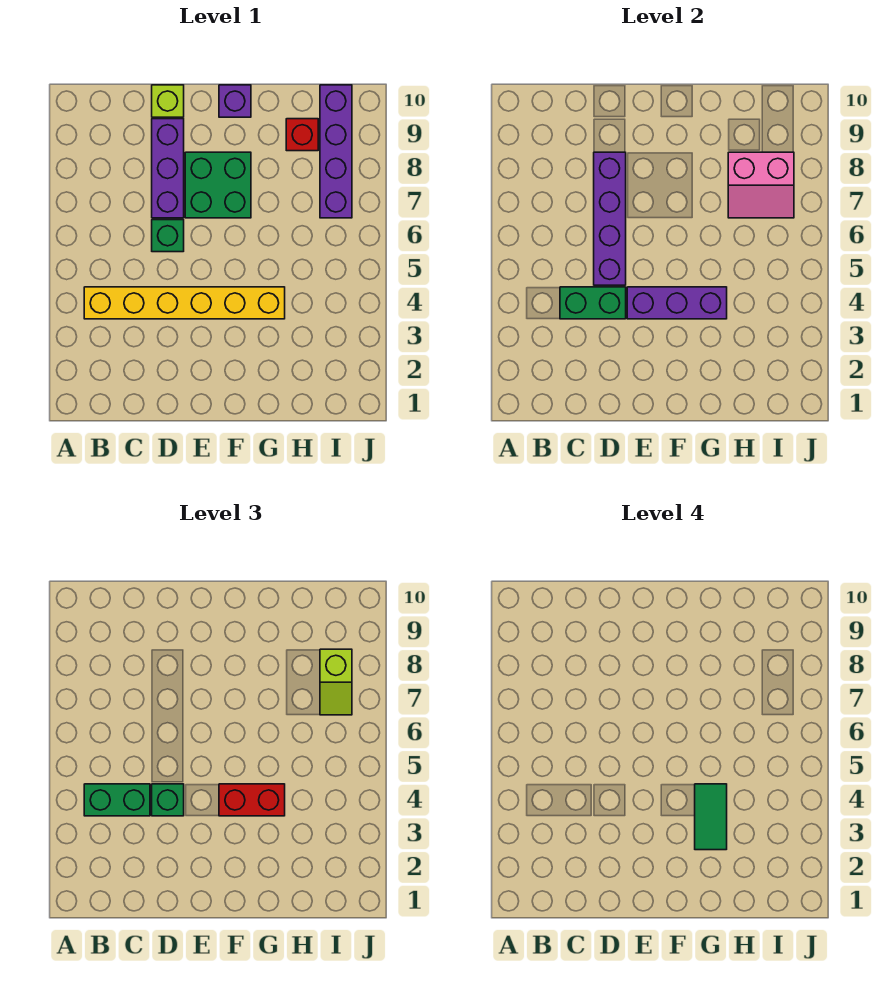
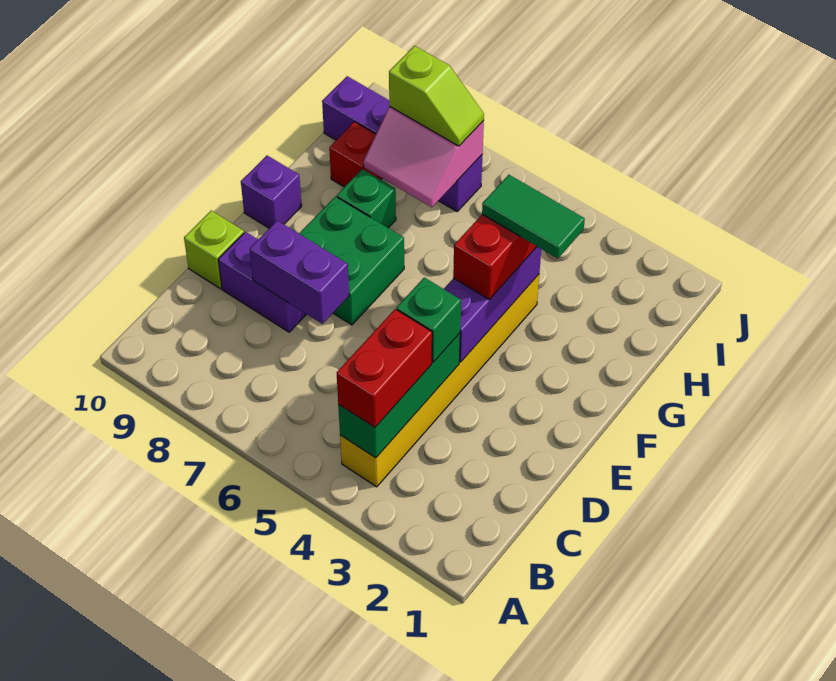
green 1x2 brick [84,784,150,816] -> red 1x2 brick [337,309,432,428]
green 1x2 brick [560,287,626,319] -> green 1x3 brick [338,333,460,458]
purple 1x4 brick [594,152,626,285] -> purple 1x2 brick [250,221,349,324]
green 1x1 brick [152,220,184,252] -> green 1x1 brick moved to [337,169,396,228]
purple 1x3 brick [152,119,184,218] -> purple 1x2 brick [218,232,306,332]
pink 2x2 slope [728,152,794,218] -> pink 2x2 slope turned to [363,107,484,207]

